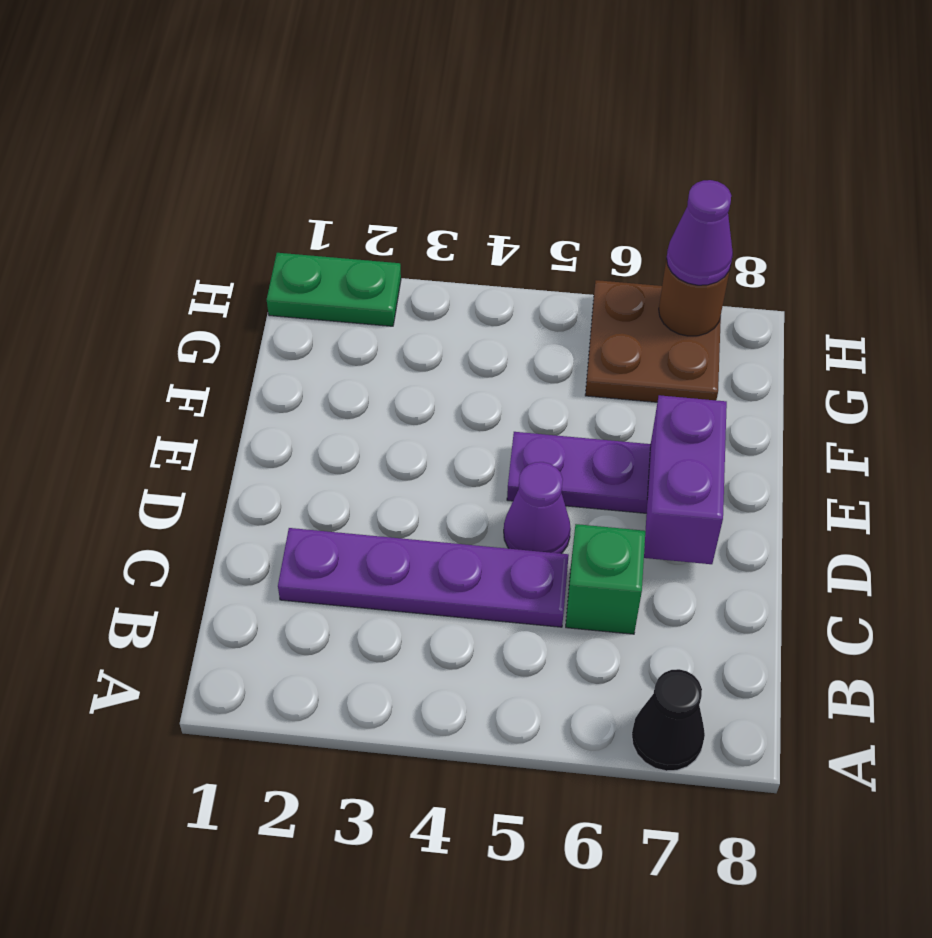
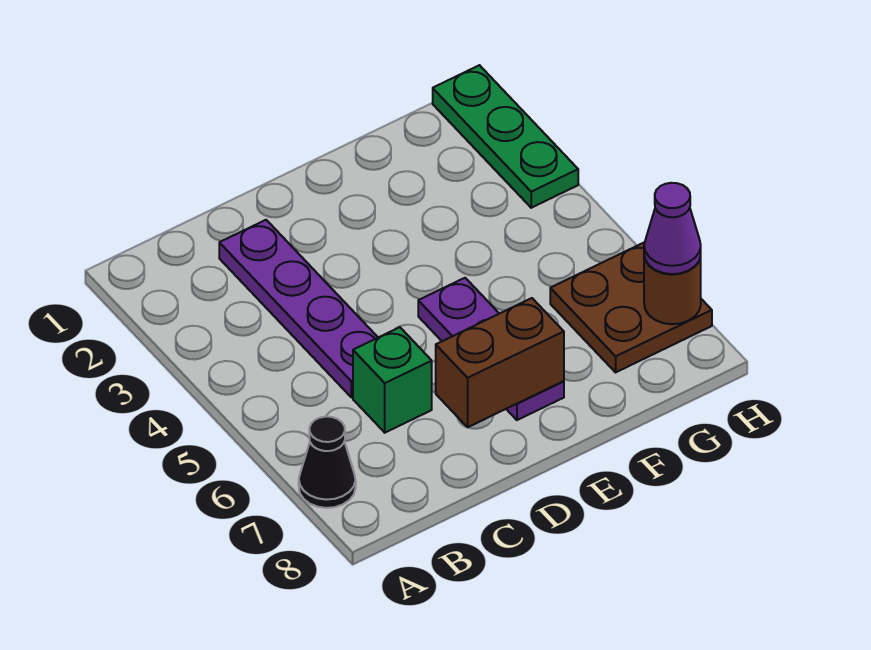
purple 1x1 cone [504,462,571,554] -> none
purple 1x2 brick [644,395,727,564] -> brown 1x2 brick [436,298,564,427]
green 1x2 plate [267,253,401,326] -> green 1x3 plate [433,65,578,208]

